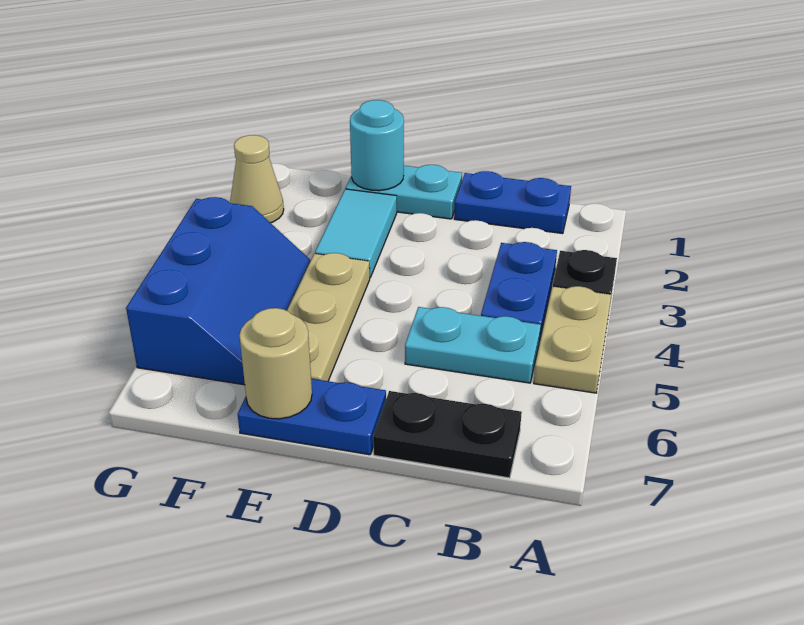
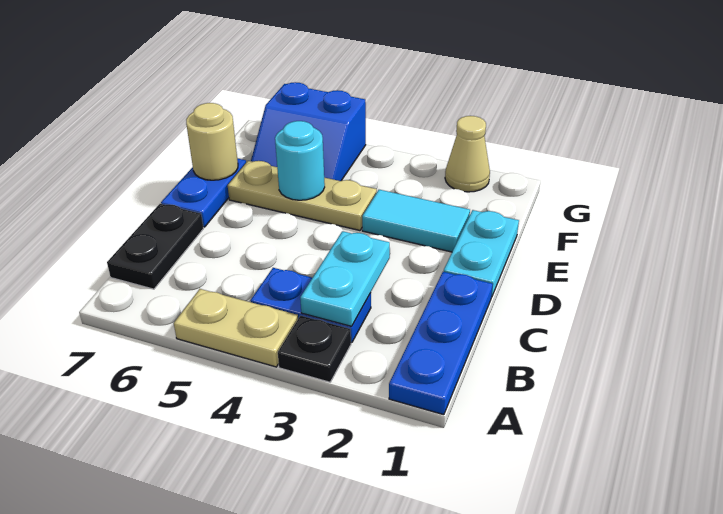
blue 1x2 plate [454,171,571,234] -> blue 1x3 plate [389,272,493,415]
cyan 1x2 plate [405,307,541,383] -> cyan 1x2 plate moved to [300,231,390,326]
cyan 1x1 round brick [350,100,404,191] -> cyan 1x1 round brick moved to [275,121,325,200]
blue 2x3 slope [126,197,311,385] -> blue 2x2 slope [251,82,366,181]

